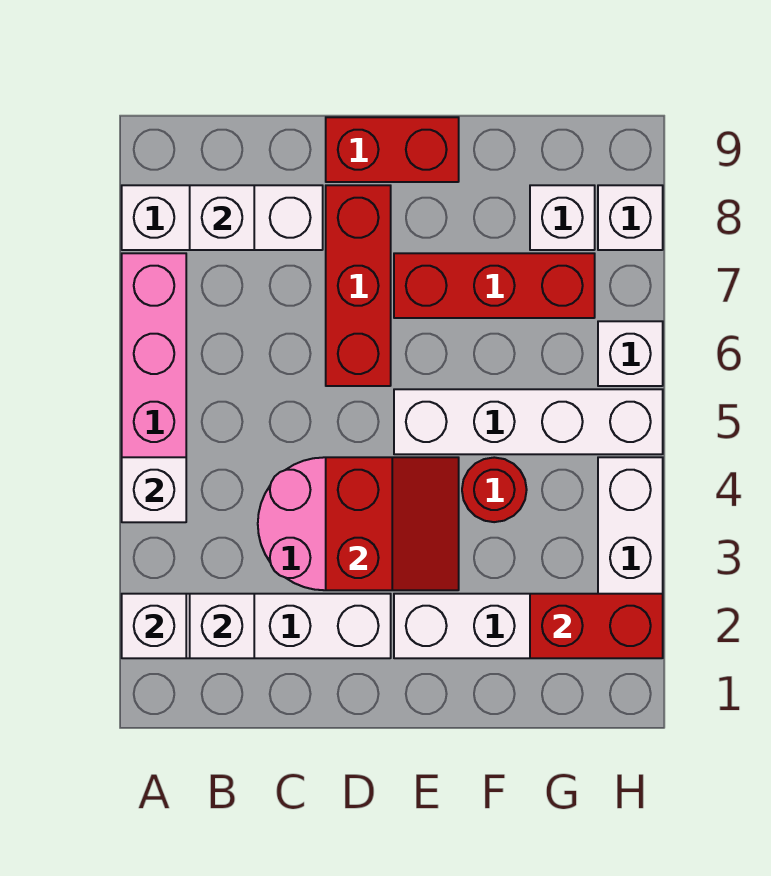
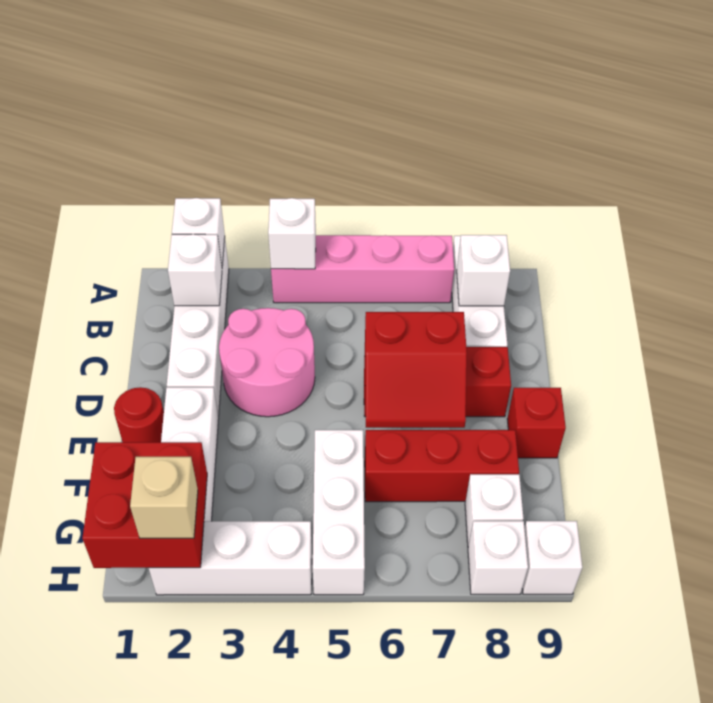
red 2x2 slope [326,457,459,590] -> red 2x2 slope moved to [365,312,467,428]
red 1x2 brick [326,117,459,182] -> red 1x1 brick [507,388,566,458]
white 1x4 brick [394,389,663,454] -> white 1x3 brick [313,430,365,595]
red 1x3 brick [394,253,595,318] -> red 1x3 brick turned to [365,430,519,502]
red 1x1 round brick [462,457,527,522] -> red 1x1 round brick moved to [114,387,164,442]
red 1x2 brick [530,594,663,658] -> red 2x2 brick [82,442,207,568]
none -> tan 1x1 brick [130,457,198,538]
white 1x1 brick [598,321,663,386] -> white 1x1 brick moved to [522,521,582,594]

